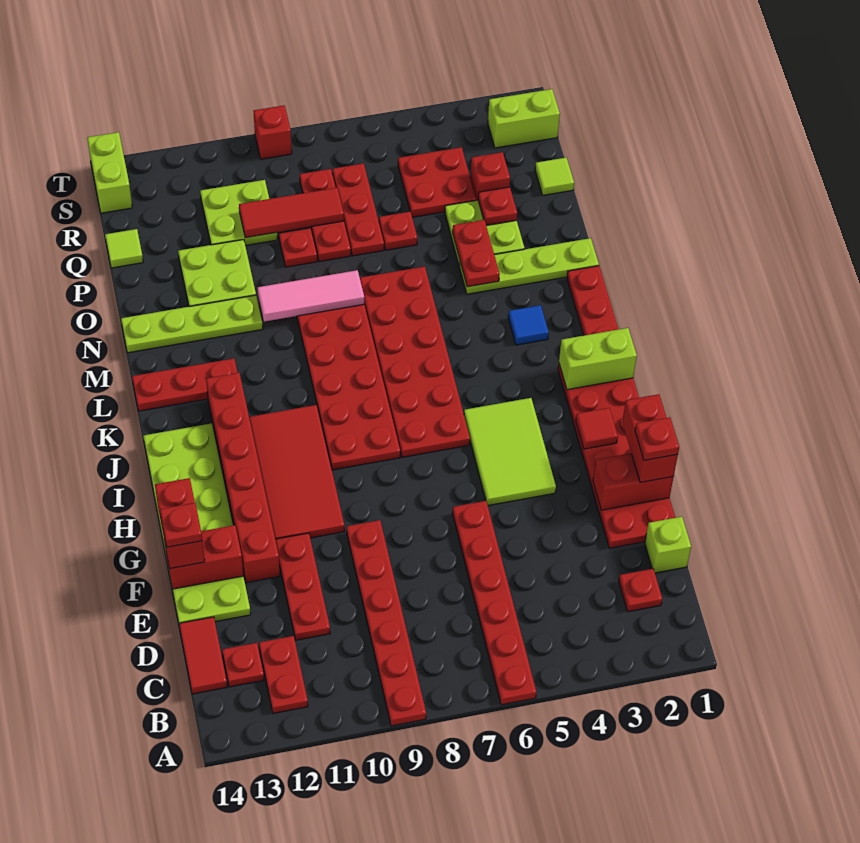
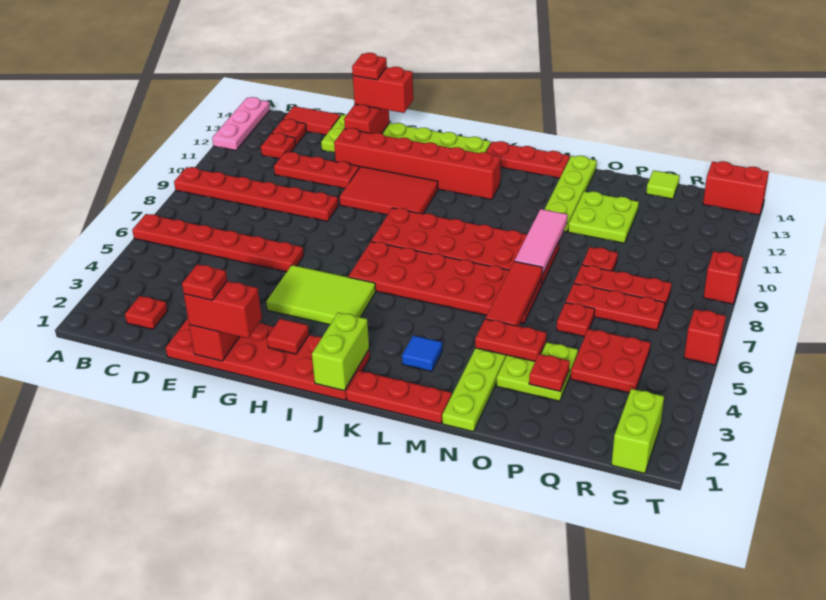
none -> pink 1x3 plate [212,97,270,150]
red 1x2 plate [259,636,308,713] -> red 1x1 plate [261,133,296,159]
lime 1x1 brick [645,517,691,573] -> none
red 2x4 tile [249,405,345,539] -> red 2x3 tile [340,167,438,215]
red 1x3 plate [132,358,237,411] -> red 1x3 plate turned to [486,141,570,178]
lime 1x1 tile [535,158,574,195] -> none
red 1x1 brick [470,152,510,200] -> red 1x1 brick moved to [684,309,726,365]
red 1x3 tile [239,188,344,238] -> red 1x3 tile moved to [486,261,542,326]
lime 2x2 plate [200,180,278,245] -> none
lime 1x2 brick [87,132,132,213] -> red 1x2 brick [703,161,769,215]

